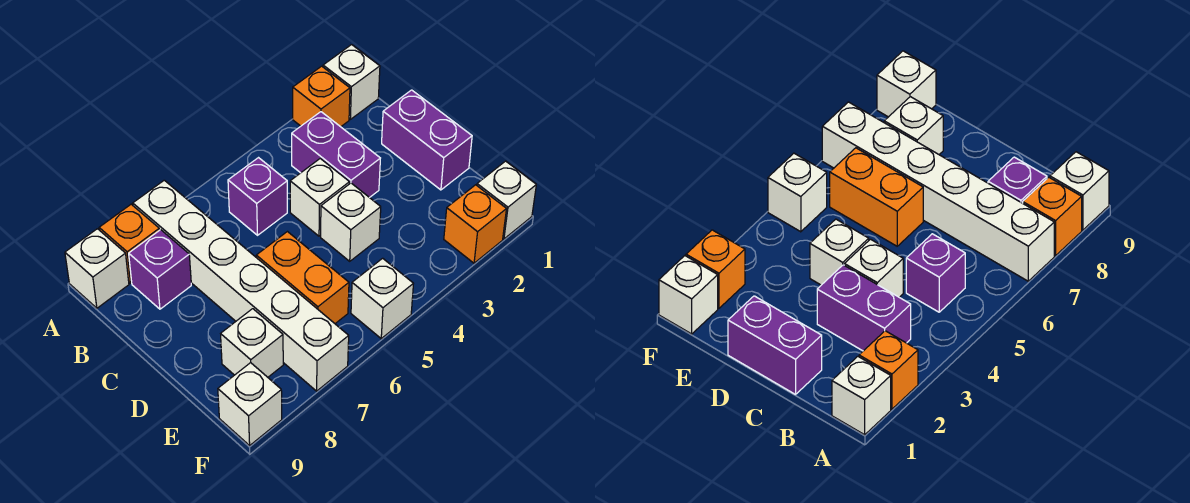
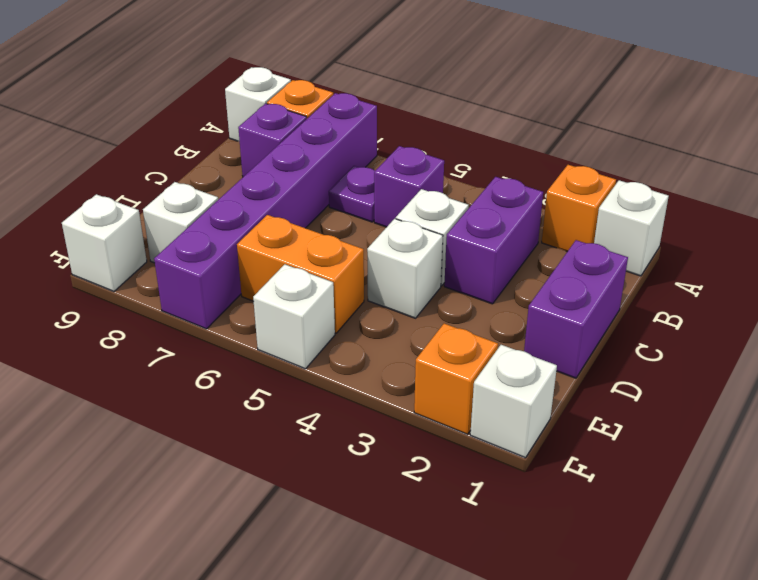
white 1x6 brick [133,180,349,391] -> purple 1x6 brick [154,93,377,329]
none -> purple 1x1 plate [329,166,375,222]
orange 1x2 brick [256,232,349,324] -> orange 1x2 brick turned to [237,215,364,333]

